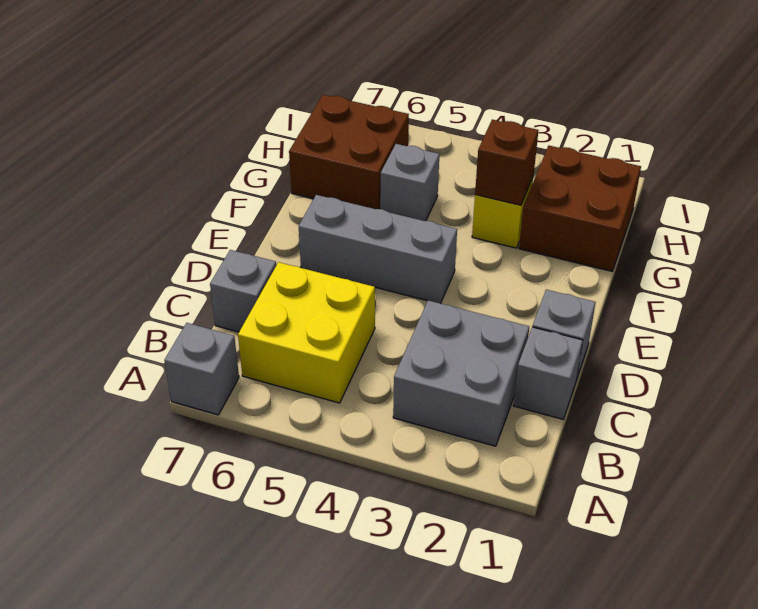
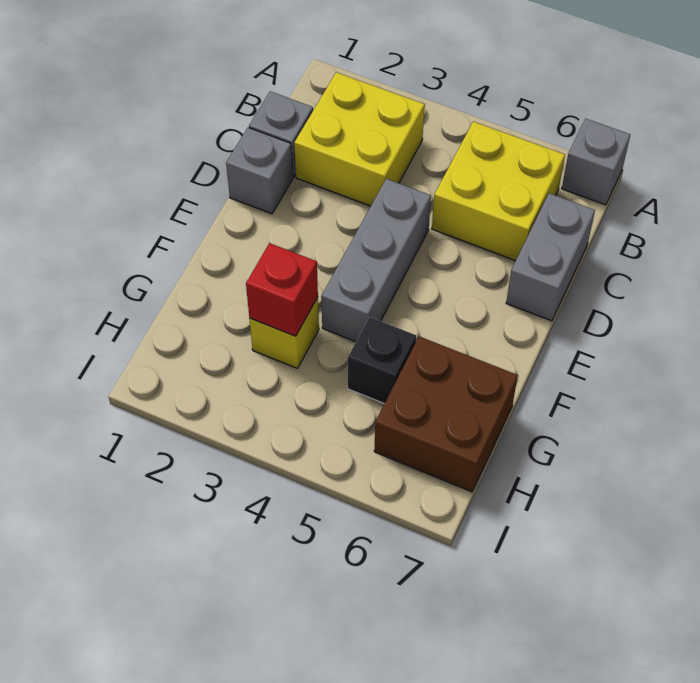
grey 2x2 brick [393,300,529,446] -> yellow 2x2 brick [294,72,425,206]
grey 1x1 brick [210,250,276,332] -> grey 1x2 brick [506,193,595,321]
grey 1x3 brick [299,195,457,303] -> grey 1x3 brick turned to [321,179,431,342]
brown 2x2 brick [519,146,641,271] -> none
brown 1x1 brick [475,120,538,205] -> red 1x1 brick [246,243,318,336]
grey 1x1 brick [380,144,439,221] -> black 1x1 brick [348,317,416,404]

